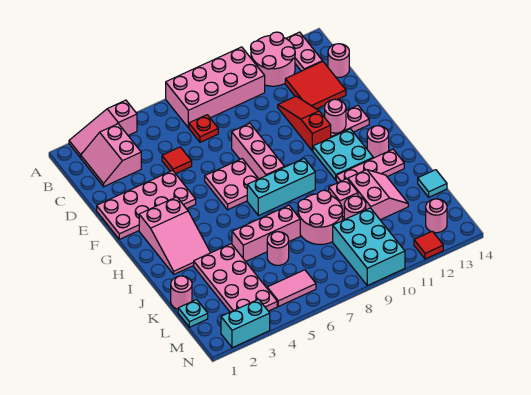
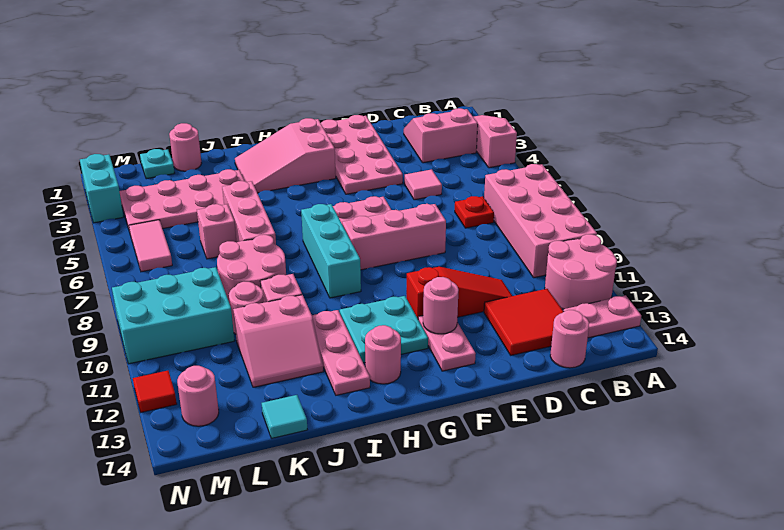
red 1x1 tile [162,147,192,174] -> pink 1x1 tile [404,169,442,200]
pink 1x1 round brick [267,232,289,265] -> pink 1x1 brick [197,204,237,259]

